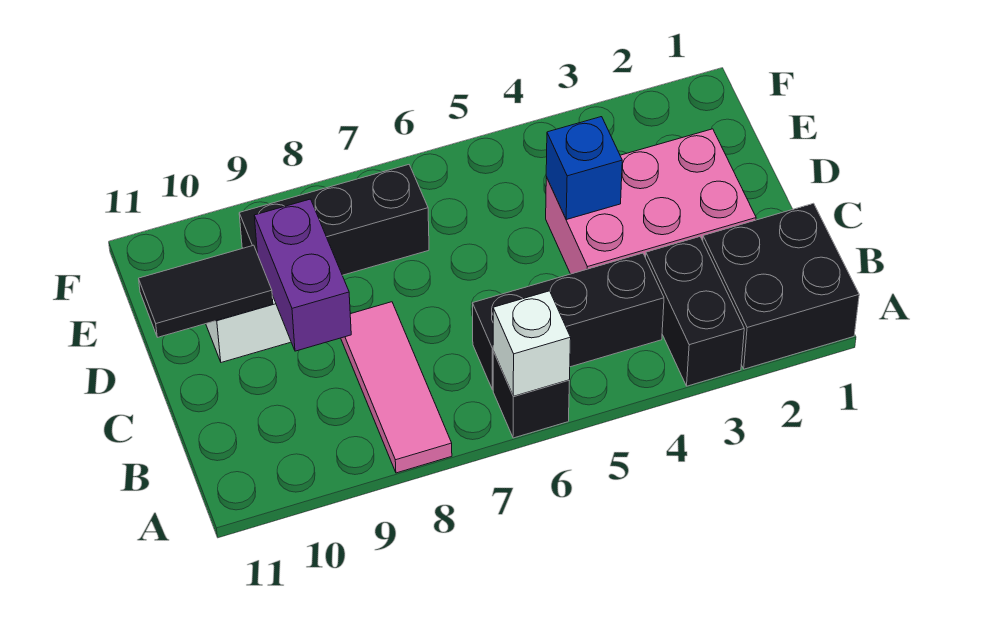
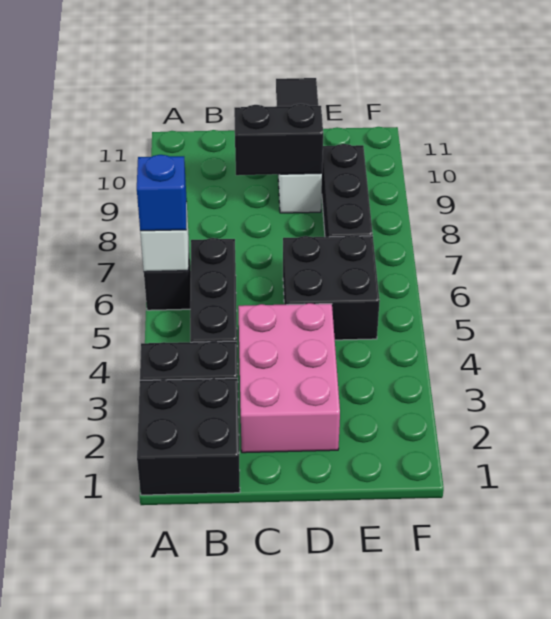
pink 1x3 tile [341,302,452,473] -> none
purple 1x2 brick [254,199,351,351] -> black 1x2 brick [234,104,323,175]
blue 1x1 brick [546,117,622,220] -> blue 1x1 brick moved to [137,155,187,231]
none -> black 2x2 brick [283,235,380,340]

